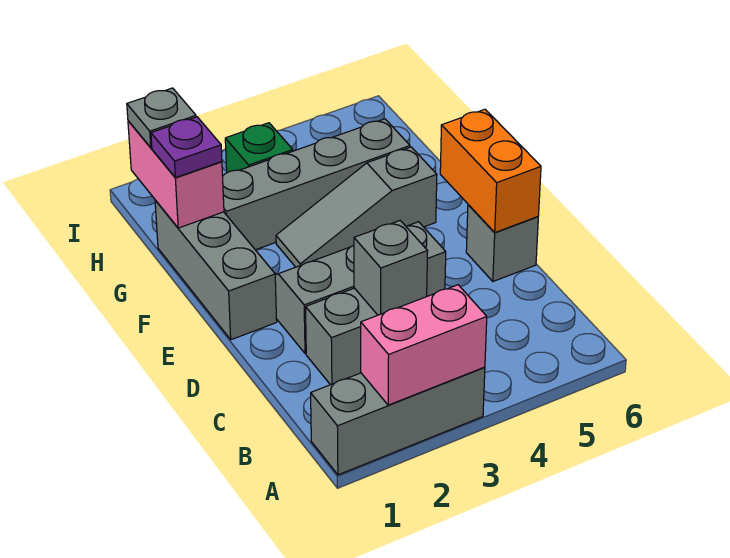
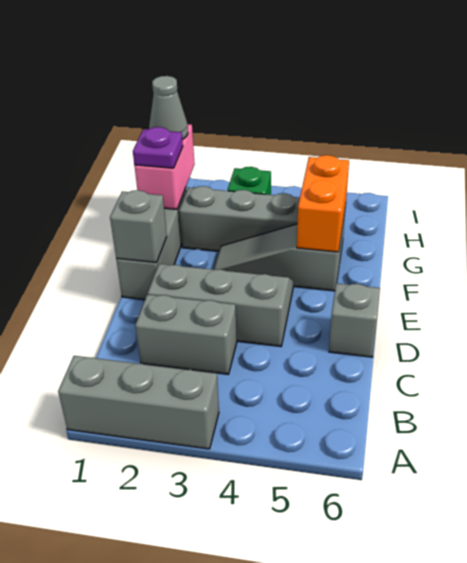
pink 1x2 brick [361,285,487,405] -> none
grey 1x1 brick [354,221,428,315] -> grey 1x1 brick moved to [110,190,167,263]
orange 1x2 brick [440,109,541,232] -> orange 1x2 brick moved to [297,155,349,252]
grey 1x1 plate [127,88,196,148] -> grey 1x1 cone [149,76,188,140]

